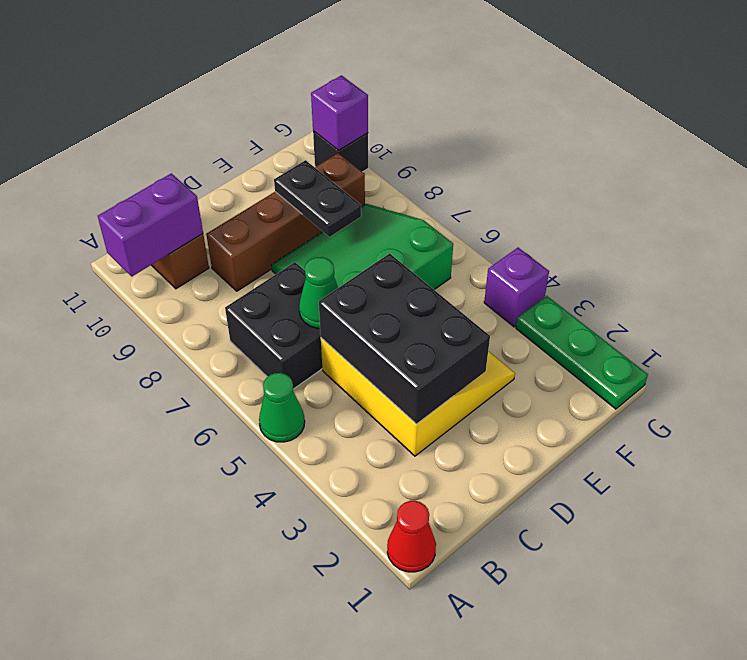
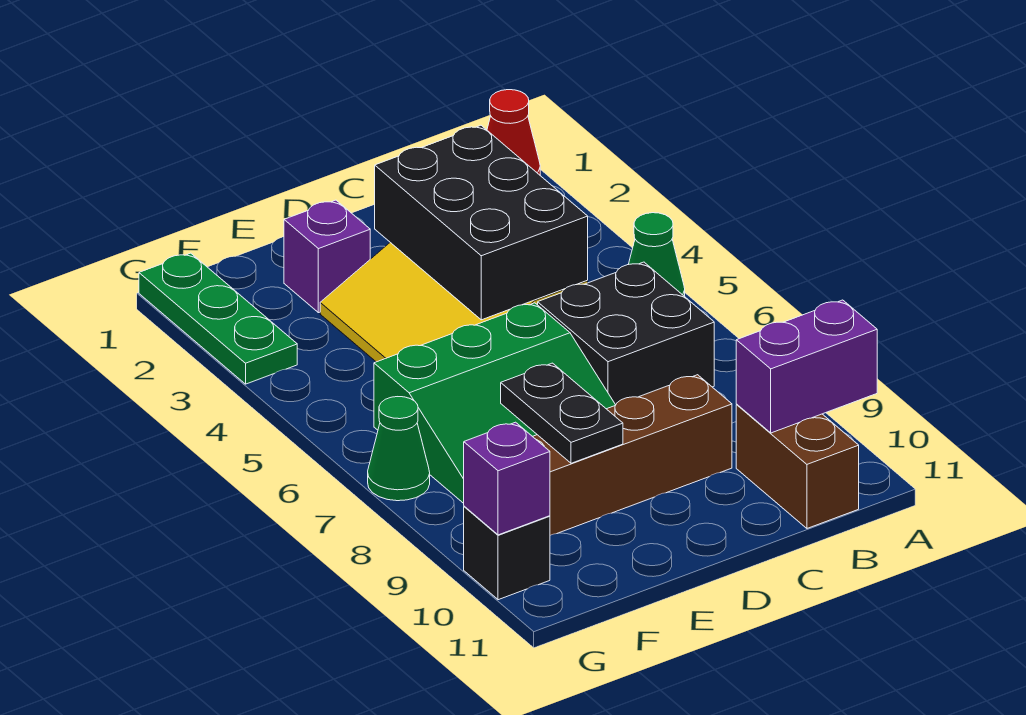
green 1x1 cone [299,257,338,328] -> green 1x1 cone moved to [368,397,430,501]
purple 1x1 brick [484,248,549,327] -> purple 1x1 brick moved to [284,200,370,313]

